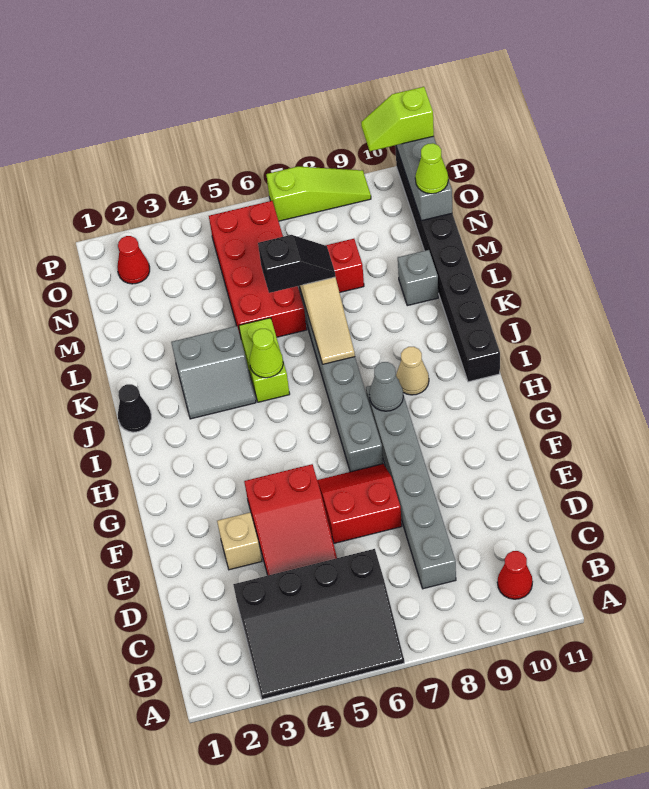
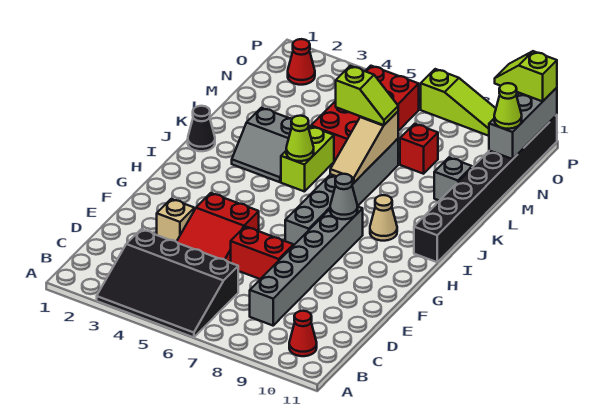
black 1x2 slope [258,235,335,293] -> lime 1x2 slope [336,66,398,125]

